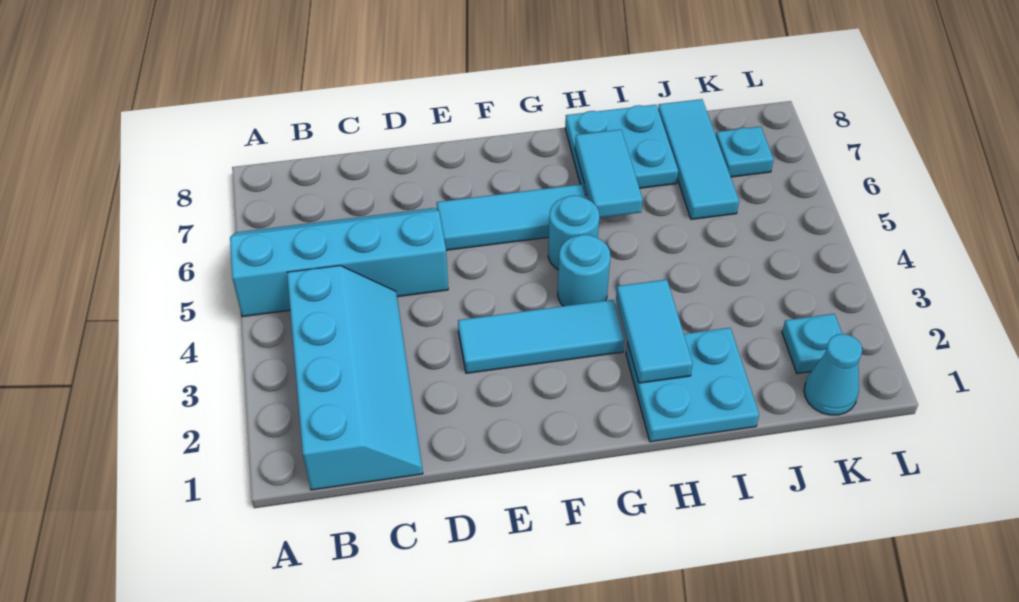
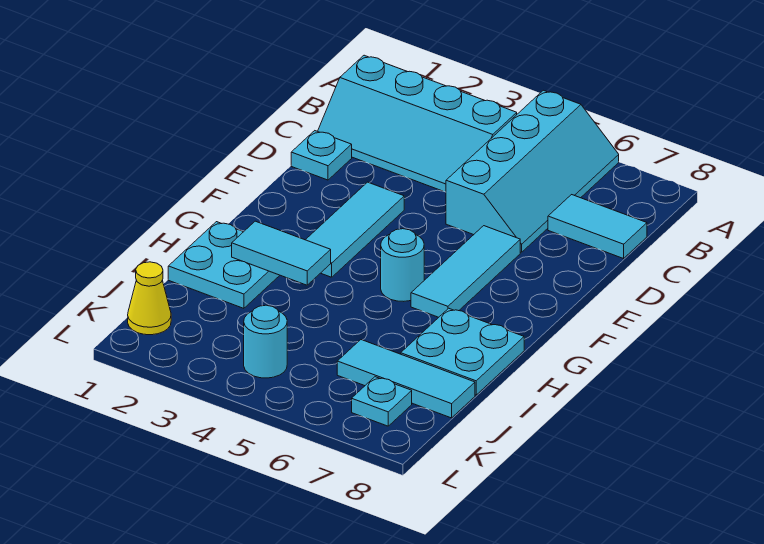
cyan 1x1 round brick [558,235,610,306] -> cyan 1x1 round brick moved to [244,305,287,378]
cyan 1x2 tile [575,130,643,218] -> cyan 1x2 tile moved to [548,195,647,259]
cyan 1x1 cone [804,334,862,415] -> yellow 1x1 cone [128,262,171,335]
cyan 1x1 plate [782,314,842,374] -> cyan 1x1 plate moved to [291,131,352,180]

